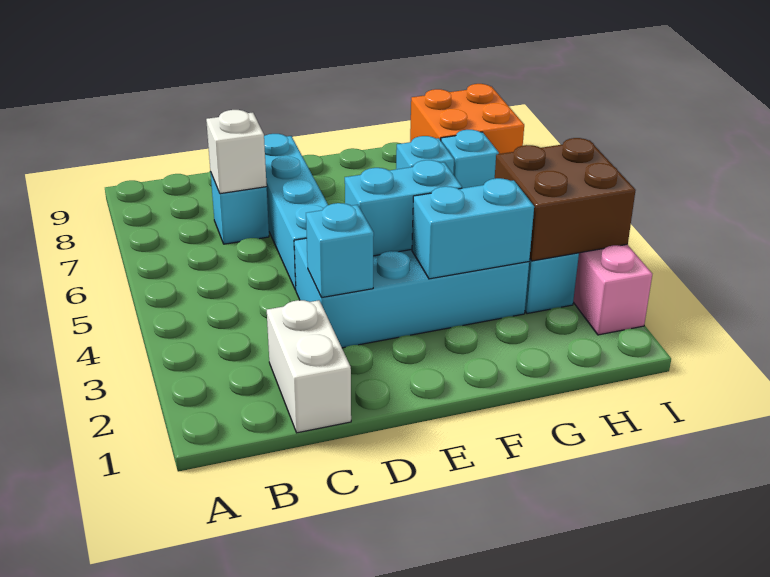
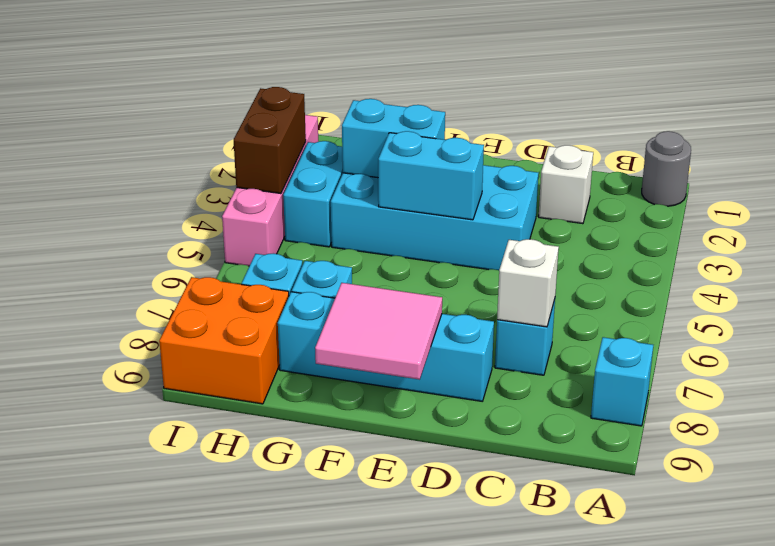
none -> grey 1x1 round brick [642,131,691,206]
white 1x2 brick [267,300,351,433] -> white 1x1 brick [539,145,593,224]
cyan 1x1 brick [306,203,374,298] -> cyan 1x1 brick moved to [591,337,653,426]
cyan 1x4 brick [264,134,328,290] -> cyan 1x4 brick turned to [278,292,494,401]
none -> pink 2x2 tile [315,283,442,380]
brown 2x2 brick [495,138,636,261] -> brown 1x2 brick [234,87,306,194]

